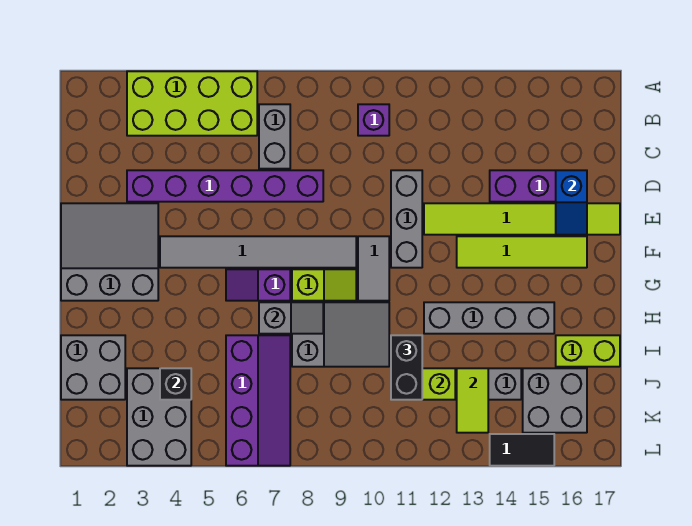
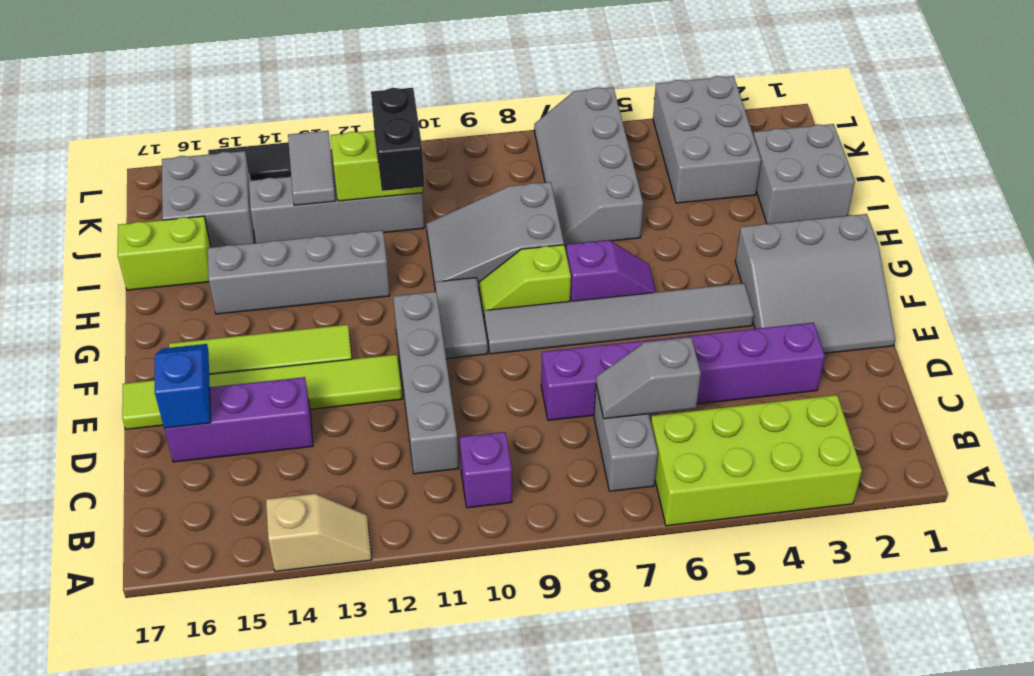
none -> tan 1x2 slope [266,494,372,571]
grey 1x3 brick [391,170,422,268] -> grey 1x4 brick [393,292,459,474]
grey 1x2 slope [259,302,323,334] -> grey 1x2 slope moved to [596,337,701,419]
purple 2x4 slope [226,335,290,466] -> grey 2x4 slope [534,87,643,246]
black 1x1 brick [160,368,191,400] -> none
lime 1x2 tile [457,368,488,433] -> grey 1x2 tile [288,131,336,205]

